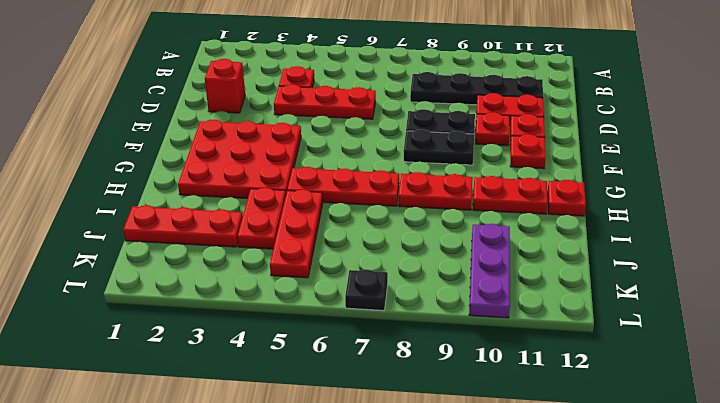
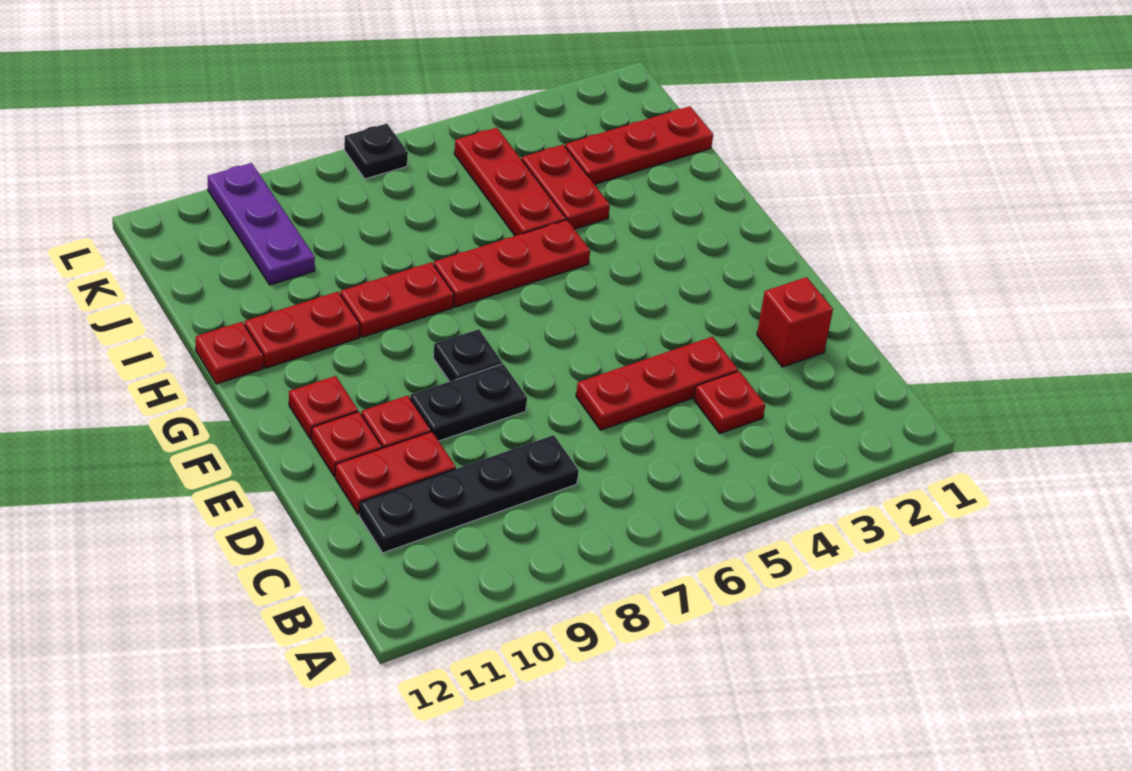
red 3x3 plate [178,119,301,199] -> none
black 1x2 plate [404,129,474,165] -> black 1x1 plate [433,329,502,382]

